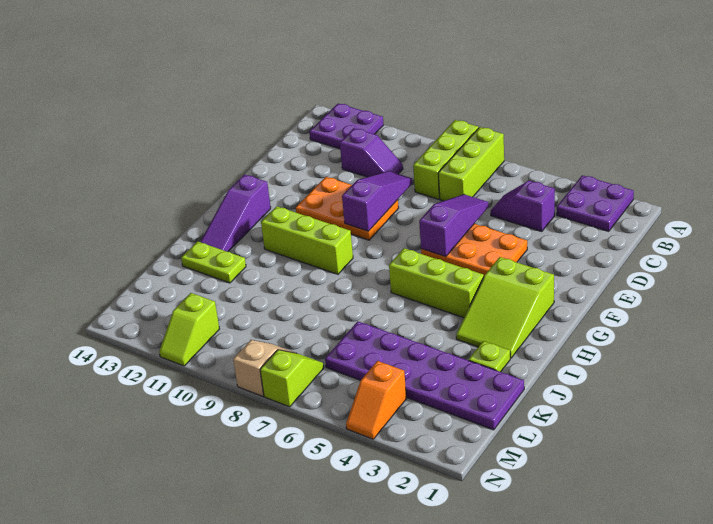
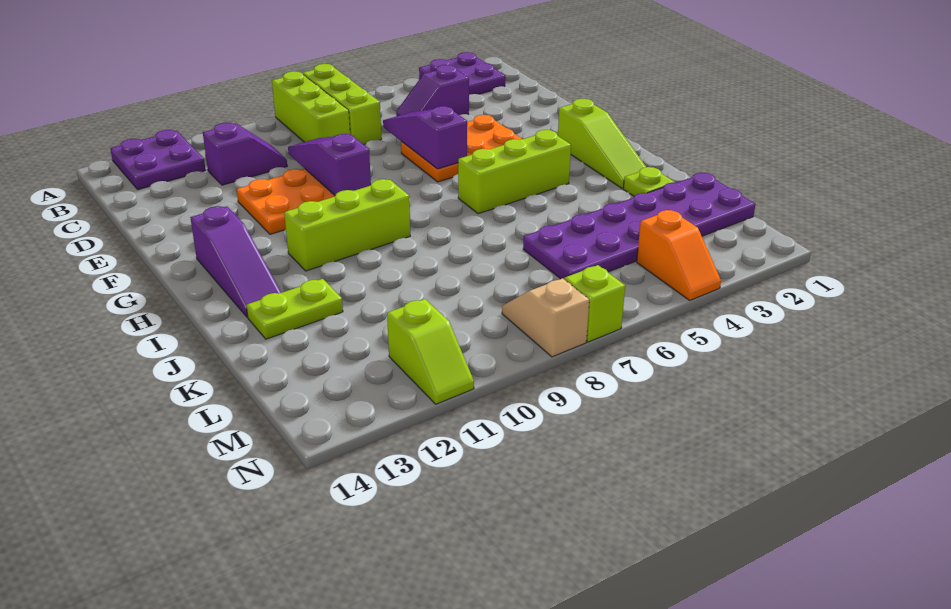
lime 2x3 slope [456,257,554,358] -> lime 1x3 slope [558,99,646,188]

